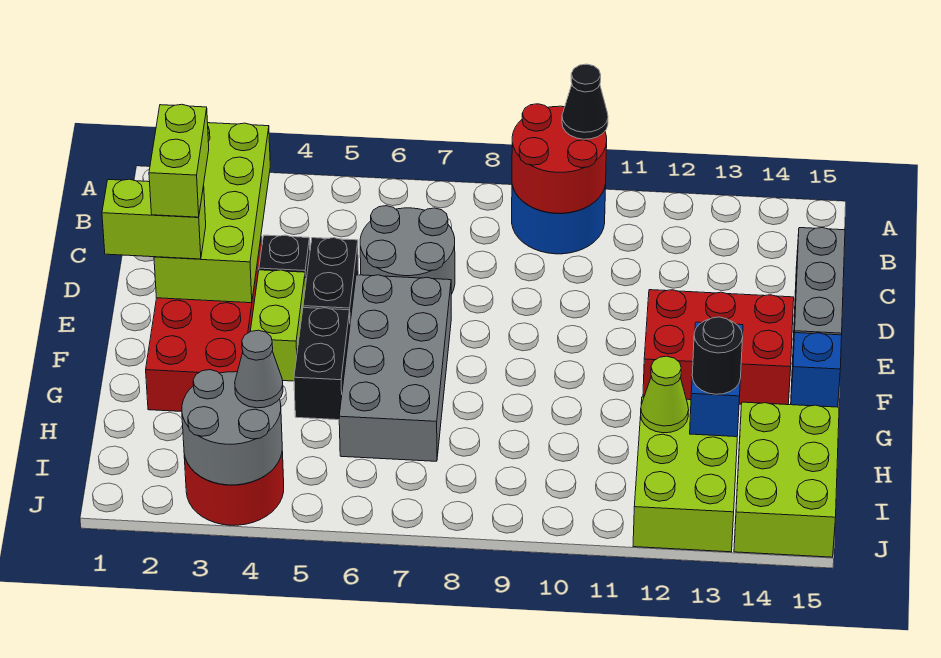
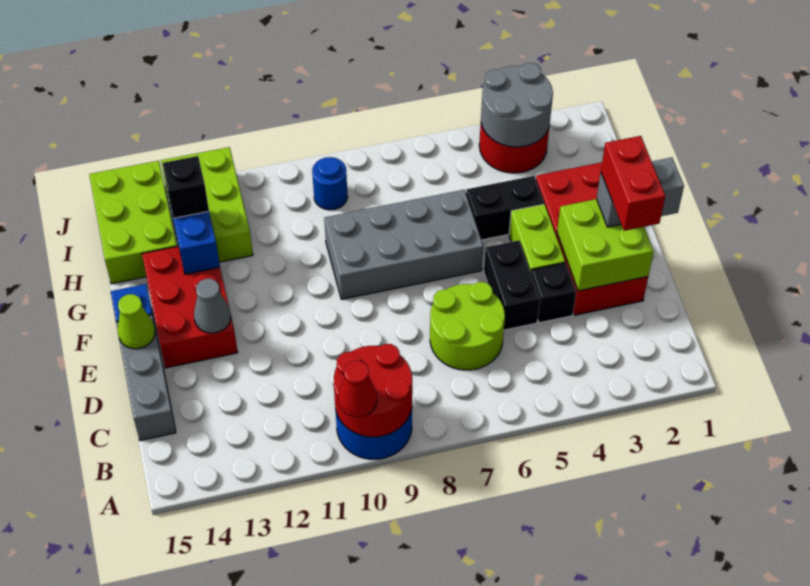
black 1x1 cone [562,64,608,139] -> red 1x1 cone [338,361,377,417]
lime 2x4 brick [154,123,270,303] -> lime 2x2 brick [557,199,654,291]
grey 2x2 round brick [360,206,455,294] -> lime 2x2 round brick [430,282,505,370]
lime 1x2 brick [149,104,209,217] -> red 1x2 brick [601,136,665,231]
lime 1x2 brick [102,179,206,259] -> grey 1x2 brick [597,157,684,227]
grey 2x4 brick [339,275,451,461] -> grey 2x4 brick turned to [324,190,483,299]
red 2x3 brick [643,290,794,405] -> red 2x3 brick turned to [142,246,238,368]
black 1x2 brick [294,308,350,420] -> black 1x2 brick turned to [466,176,544,240]
lime 1x1 cone [641,356,689,433] -> lime 1x1 cone moved to [118,294,155,349]
black 1x1 round brick [692,317,743,394] -> black 1x1 brick [162,156,209,218]
grey 1x1 cone [235,330,283,408] -> grey 1x1 cone moved to [194,279,231,333]
none -> blue 1x1 round brick [312,157,348,210]

